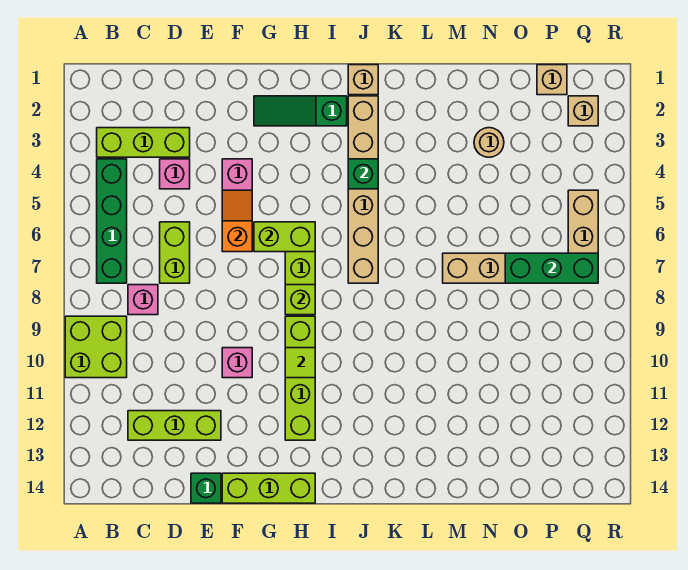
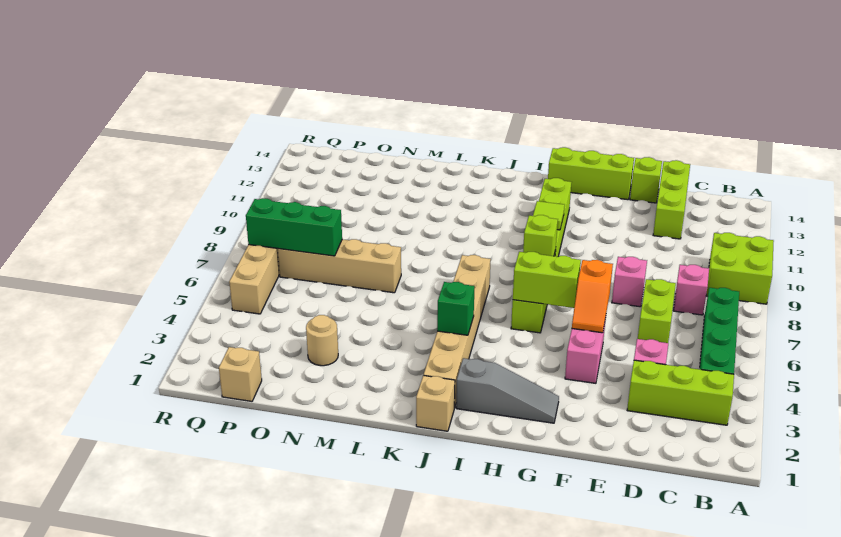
lime 1x3 brick [128,411,221,440] -> lime 1x3 brick turned to [653,160,690,239]
green 1x1 brick [191,473,221,503] -> lime 1x1 brick [630,157,662,203]
pink 1x1 brick [222,348,252,378] -> pink 1x1 brick moved to [612,257,647,307]
green 1x3 slope [254,96,347,126] -> grey 1x3 slope [456,358,559,423]
tan 1x1 brick [568,96,598,126] -> none

